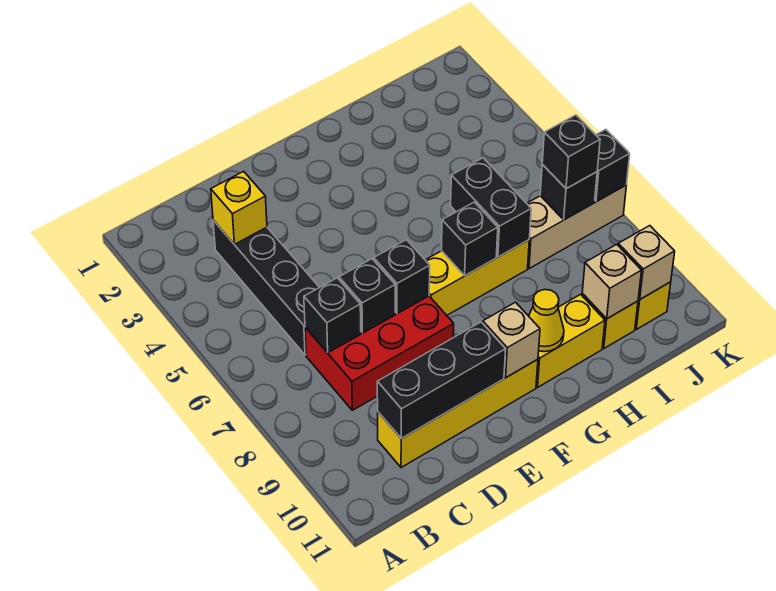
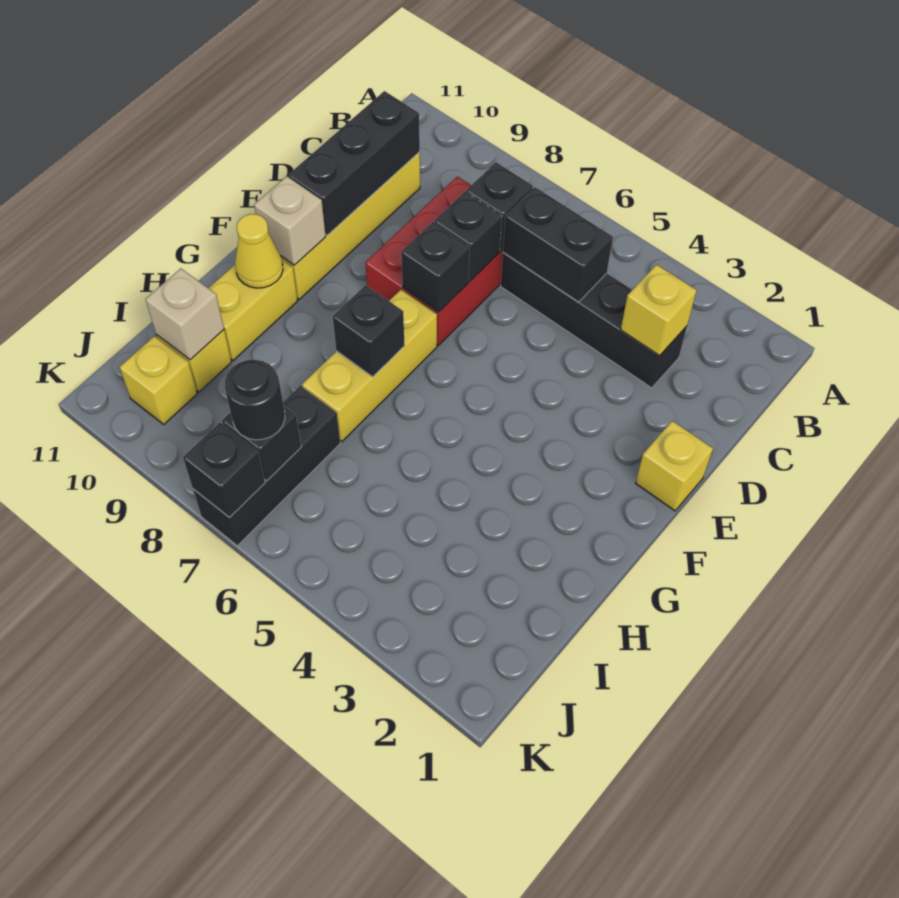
none -> yellow 1x1 brick [636,421,713,511]
black 1x2 brick [451,158,531,257] -> black 1x2 brick moved to [503,187,613,302]
tan 1x3 brick [527,185,626,269] -> black 1x3 brick [193,386,340,546]
black 1x1 brick [542,115,600,189] -> black 1x1 round brick [225,360,285,440]
tan 1x1 brick [618,226,675,299] -> none

